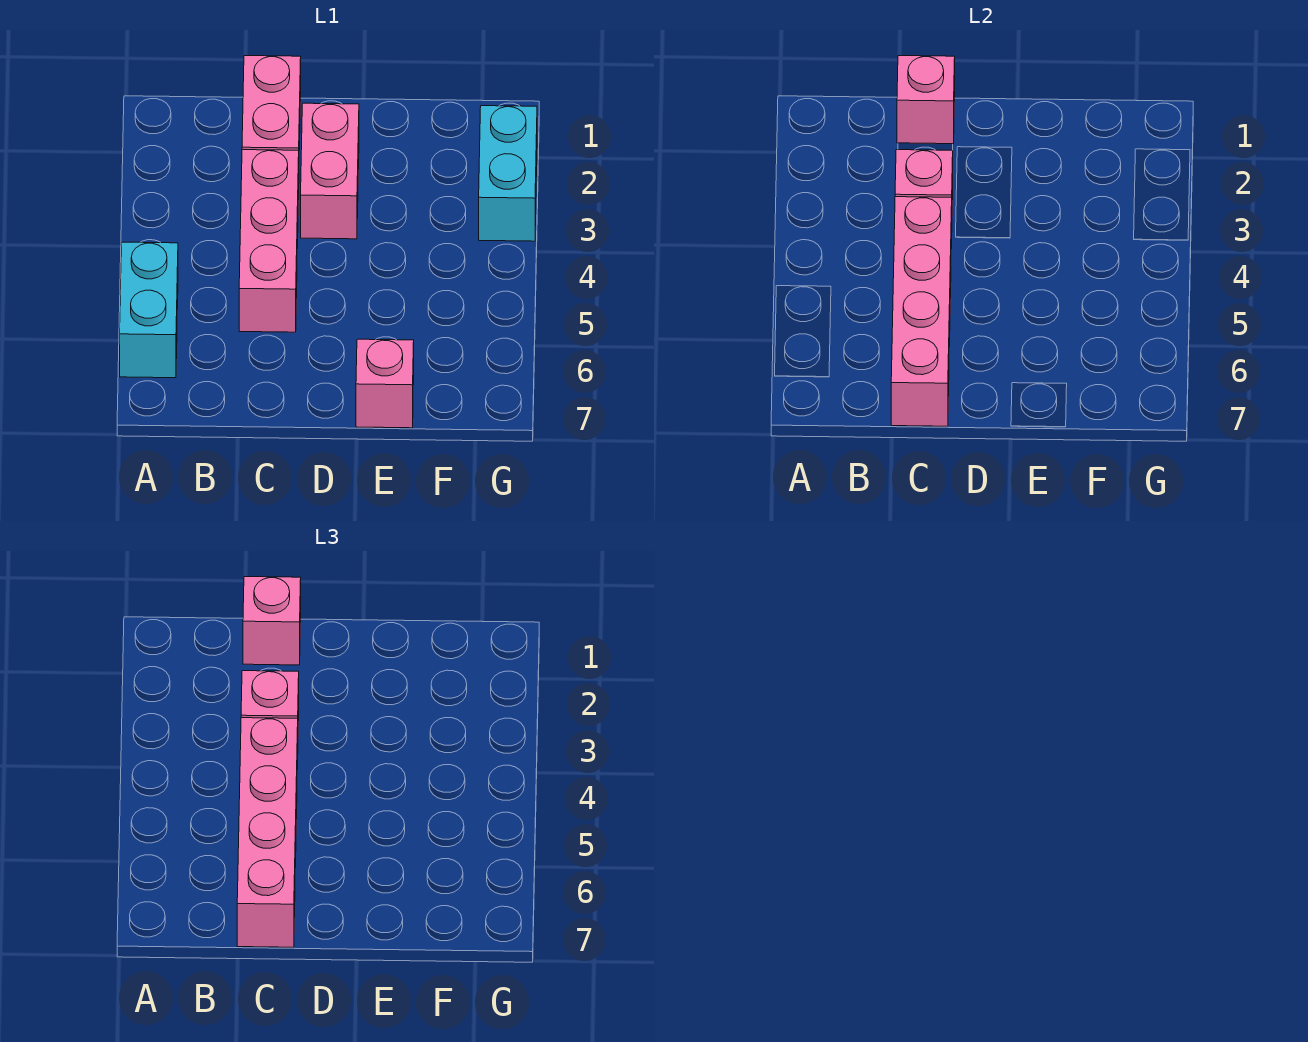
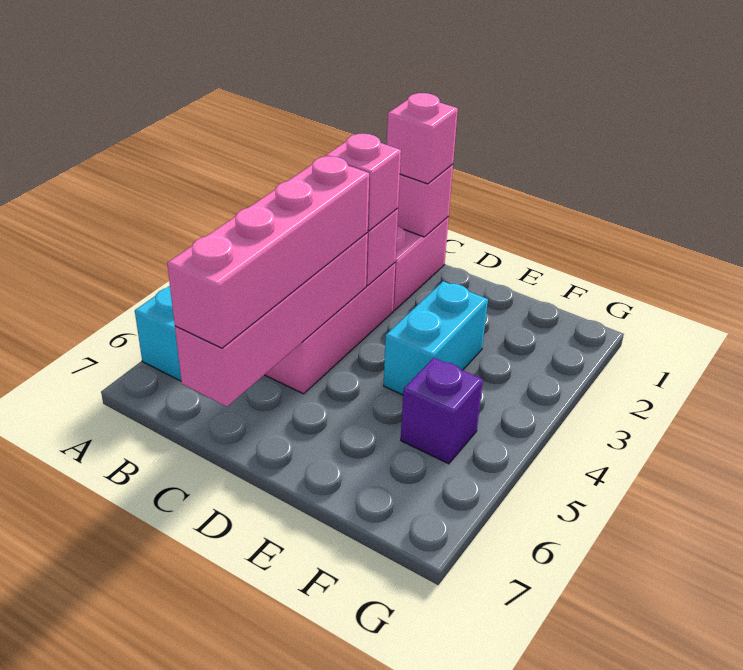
pink 1x2 brick [301,103,359,239] -> none
pink 1x1 brick [356,339,414,428] -> none
none -> purple 1x1 brick [401,358,483,464]
cyan 1x2 brick [479,106,537,241] -> cyan 1x2 brick moved to [384,281,488,395]

